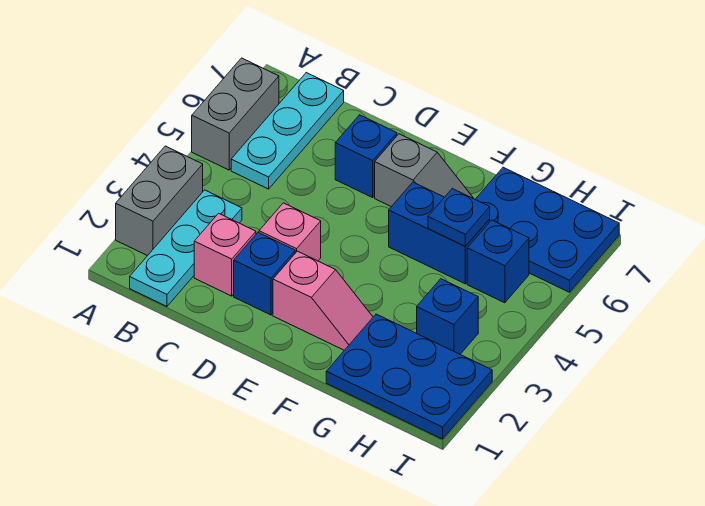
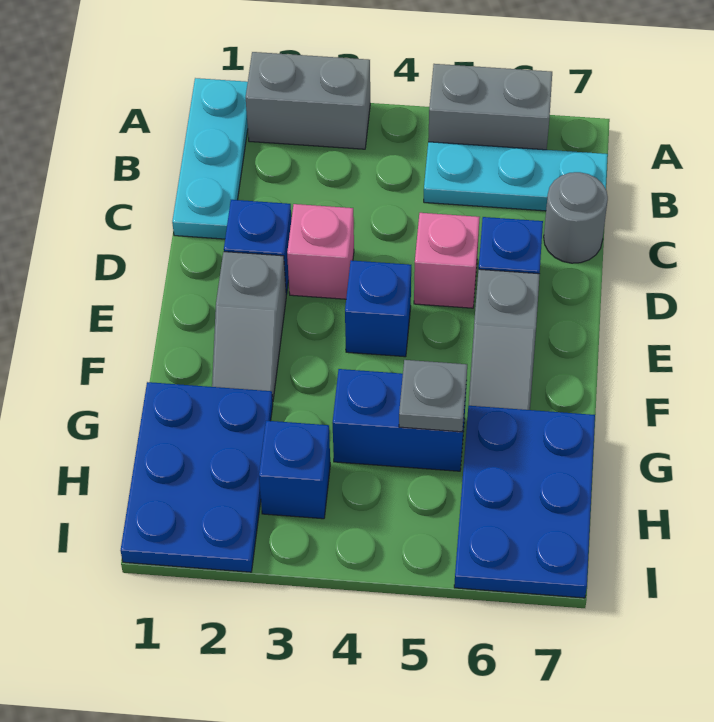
cyan 1x3 plate [130,190,242,306] -> cyan 1x3 plate turned to [172,78,248,239]
pink 1x1 brick [194,213,256,296] -> pink 1x1 brick moved to [414,213,480,308]
none -> grey 1x1 round brick [544,172,608,263]
pink 1x2 slope [273,251,373,350] -> grey 1x2 slope [212,252,286,399]
blue 1x2 brick [389,182,490,284] -> blue 1x2 brick turned to [333,369,467,471]
blue 1x1 plate [428,189,490,246] -> grey 1x1 plate [399,360,467,432]
blue 1x1 brick [467,220,529,303] -> blue 1x1 brick moved to [345,260,411,357]

